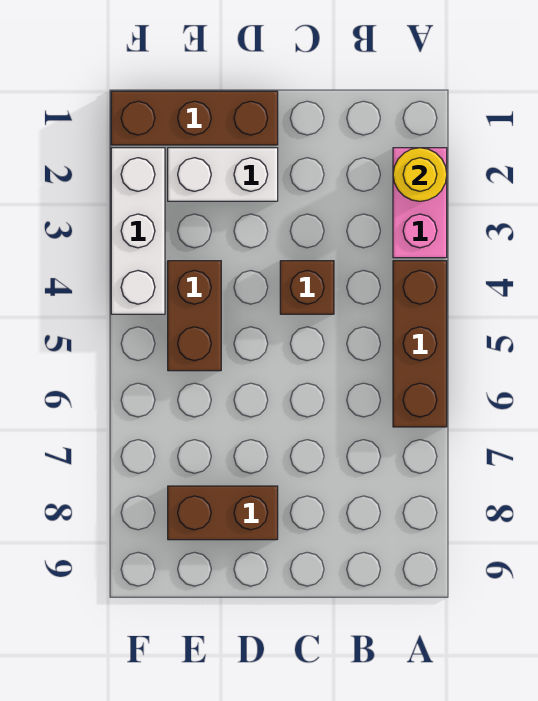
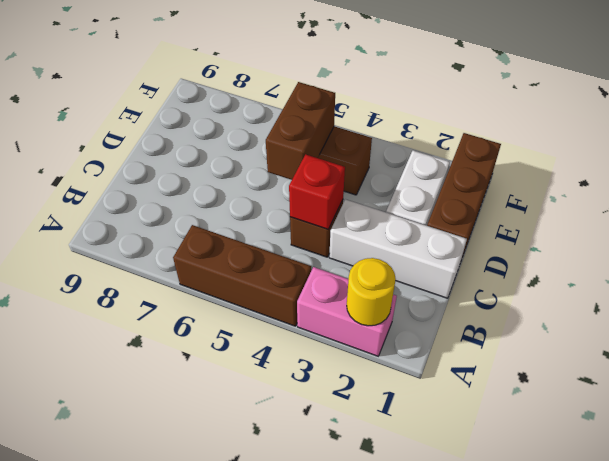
none -> red 1x1 brick [289,154,345,229]
brown 1x2 brick [168,486,278,540] -> brown 1x2 brick moved to [266,82,335,180]
white 1x3 brick [111,148,165,314] -> white 1x3 brick moved to [329,199,467,298]

